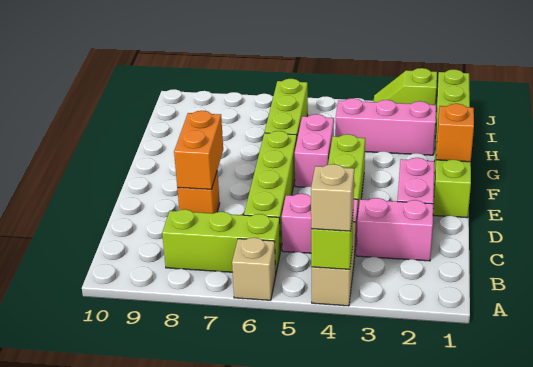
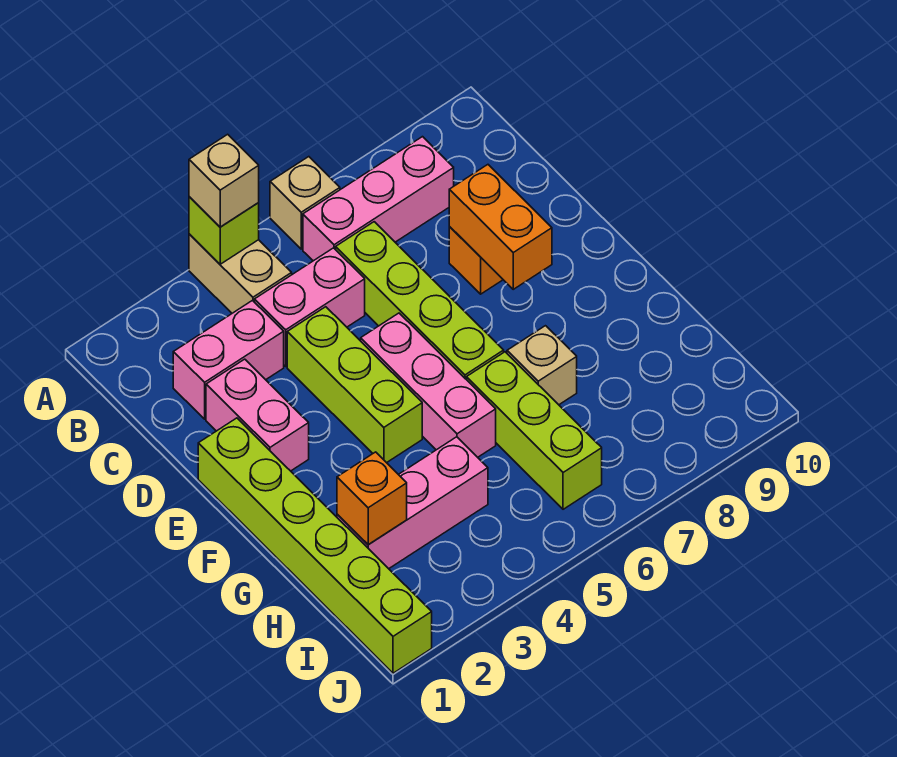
lime 1x3 brick [162,209,280,272] -> pink 1x3 brick [303,137,454,261]
orange 1x1 brick [436,104,474,162] -> orange 1x1 brick moved to [337,452,407,545]
pink 1x2 brick [295,114,334,187] -> pink 1x3 brick [361,313,496,457]
none -> tan 1x1 brick [507,326,577,405]
lime 1x2 slope [373,68,437,105] -> none

